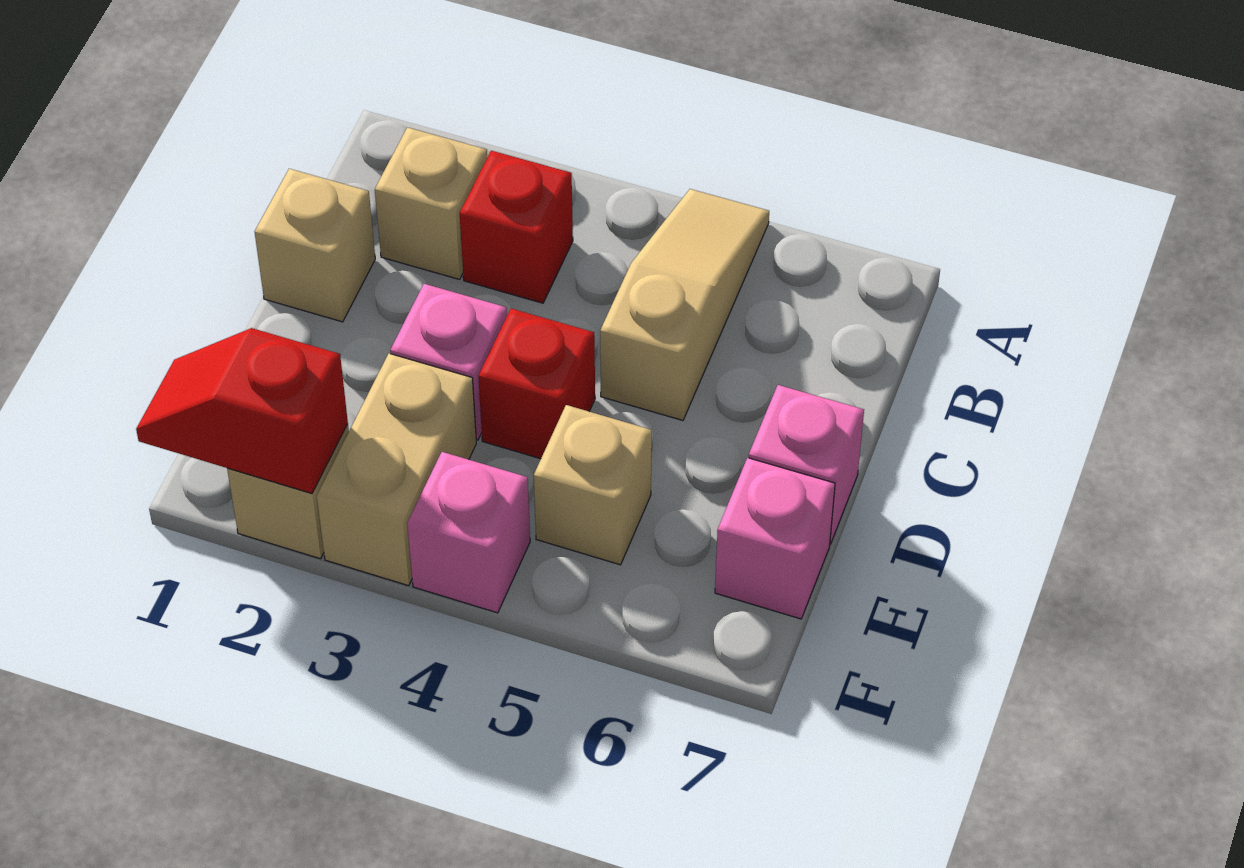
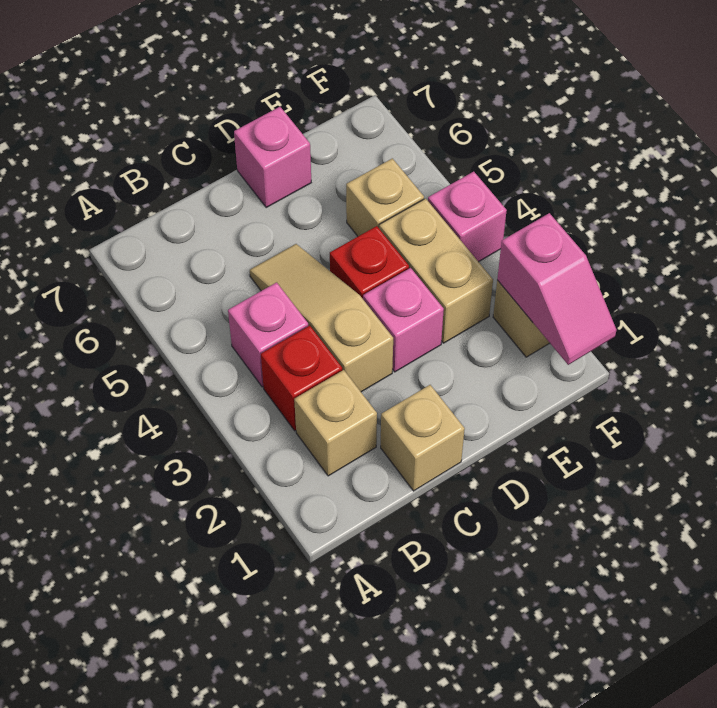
tan 1x3 slope [600,189,769,420] -> tan 1x3 slope turned to [250,244,393,392]
tan 1x2 brick [317,353,476,586] -> tan 1x2 brick turned to [379,199,493,343]
pink 1x1 brick [715,458,835,619] -> pink 1x1 brick moved to [228,282,308,387]
red 1x2 slope [136,328,348,493] -> pink 1x2 slope [497,213,616,365]

